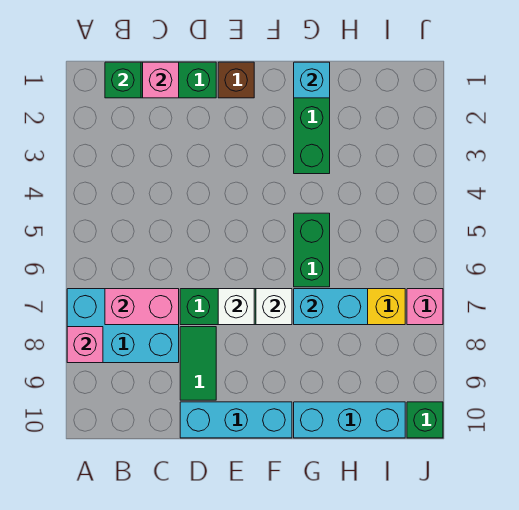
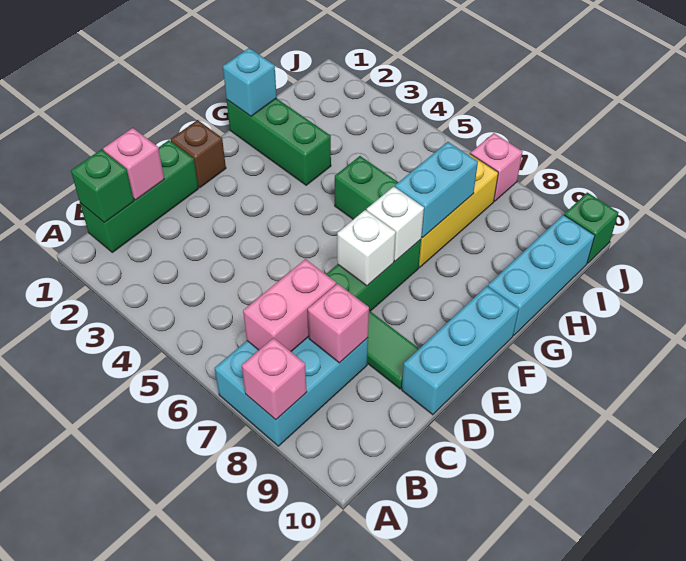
none -> pink 1x1 brick [308,284,369,363]

